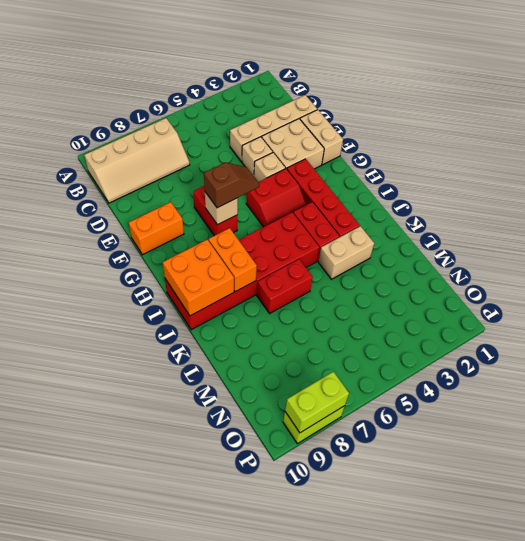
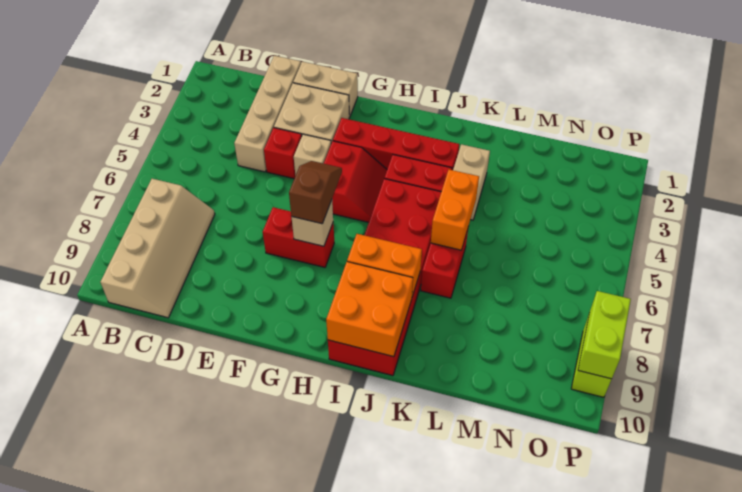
tan 1x1 brick [242,137,273,176] -> red 1x1 brick [264,128,302,179]
orange 1x2 brick [128,202,184,255] -> orange 1x2 brick moved to [431,170,479,250]

